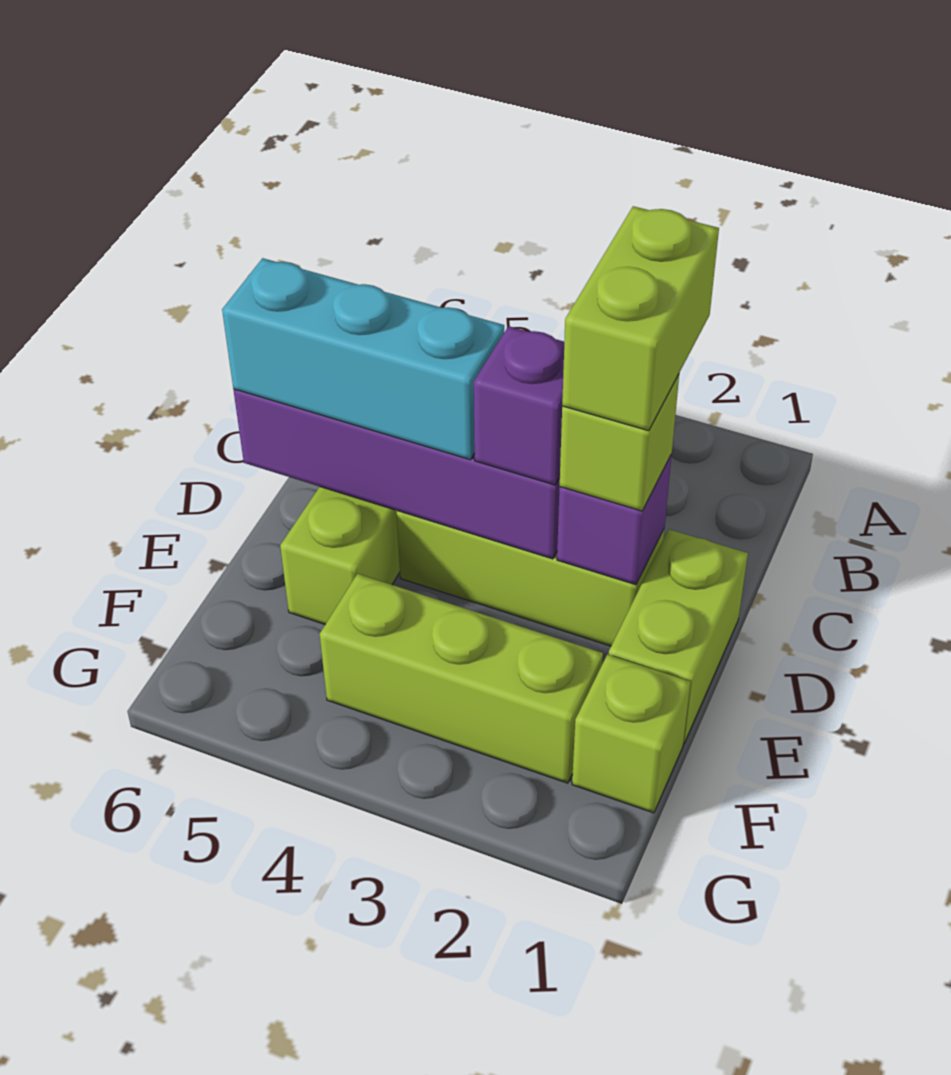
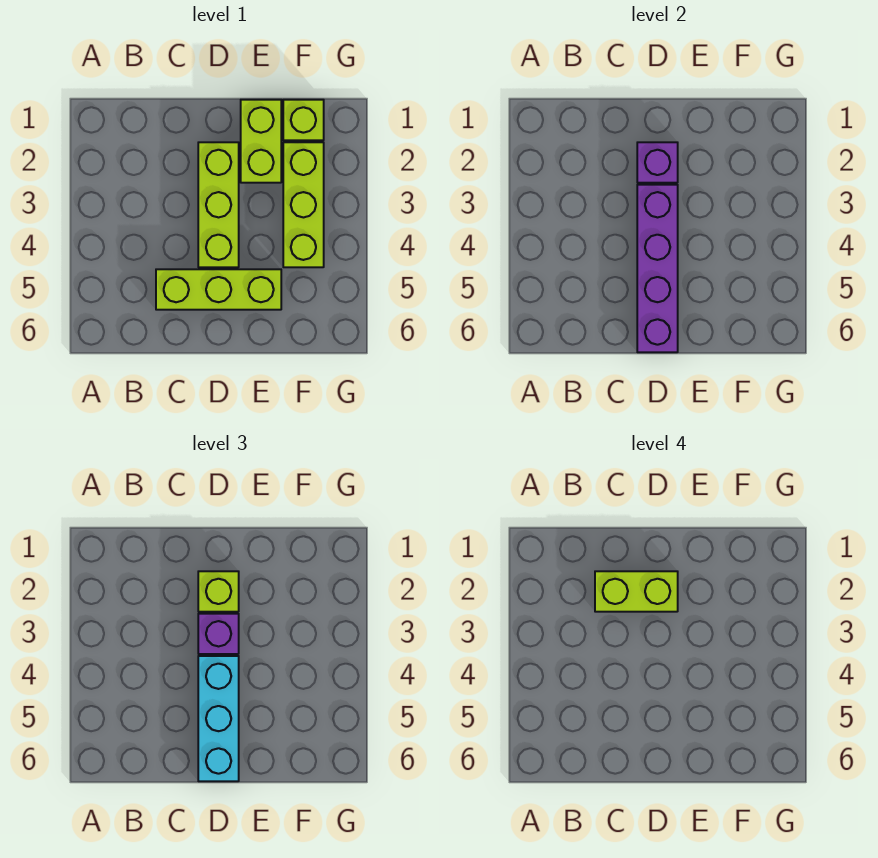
lime 1x2 brick [609,529,748,744] -> lime 1x2 brick turned to [241,100,281,183]

